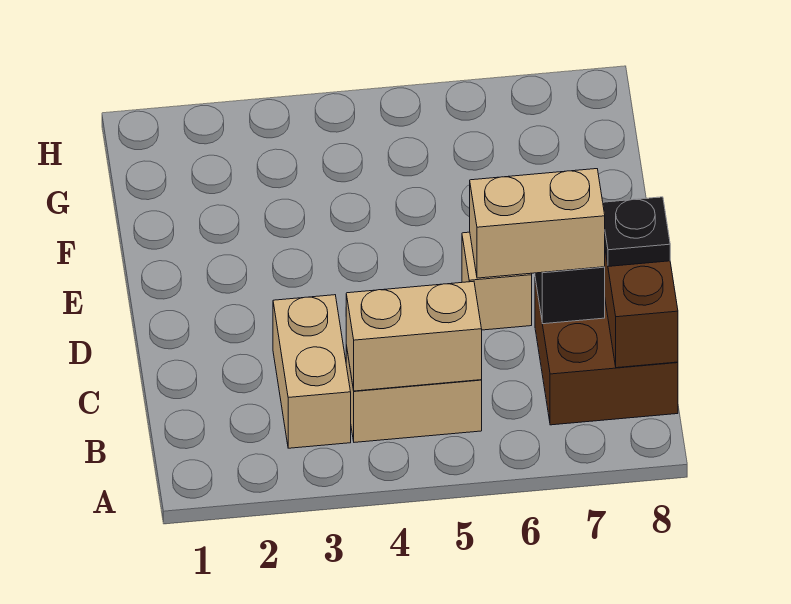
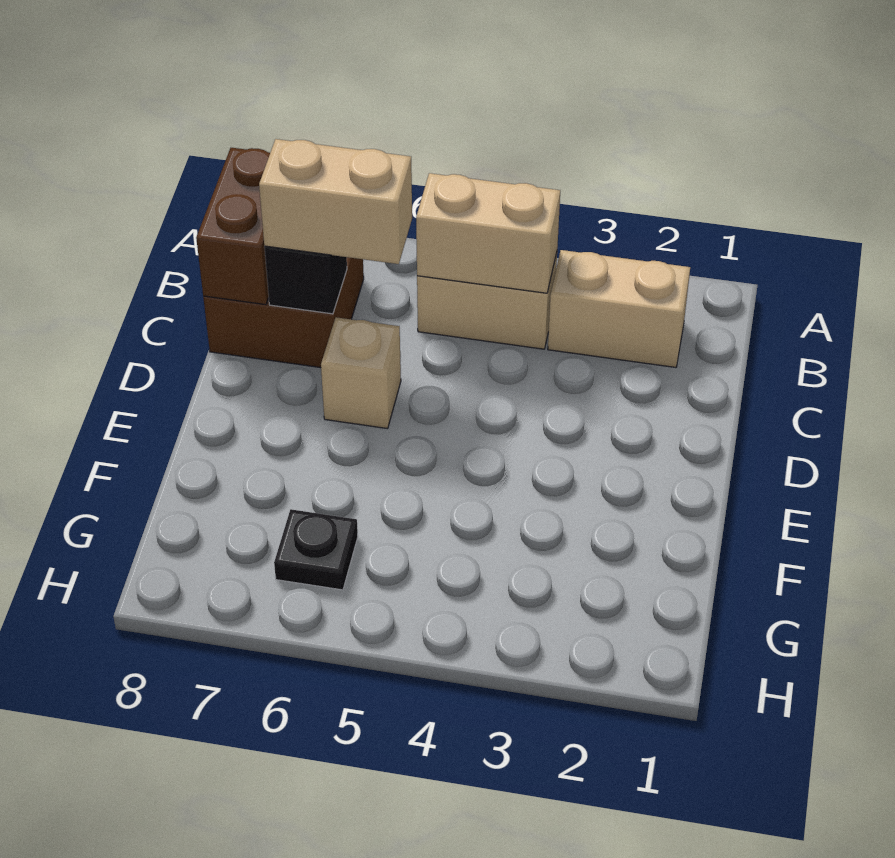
tan 1x2 brick [273,295,351,448] -> tan 1x2 brick turned to [548,250,690,367]
black 1x1 plate [603,197,670,266] -> black 1x1 plate moved to [274,509,358,590]

